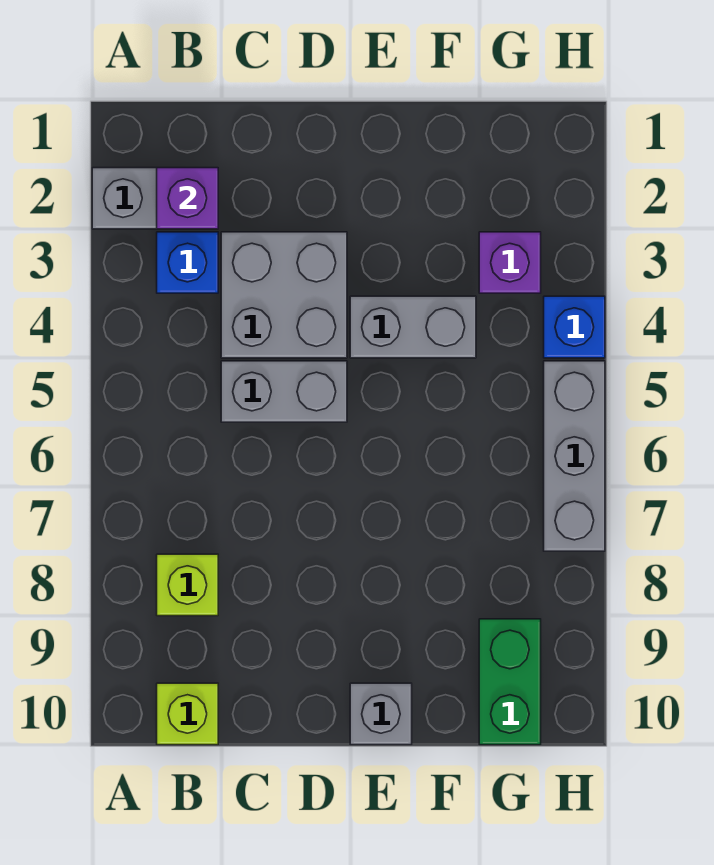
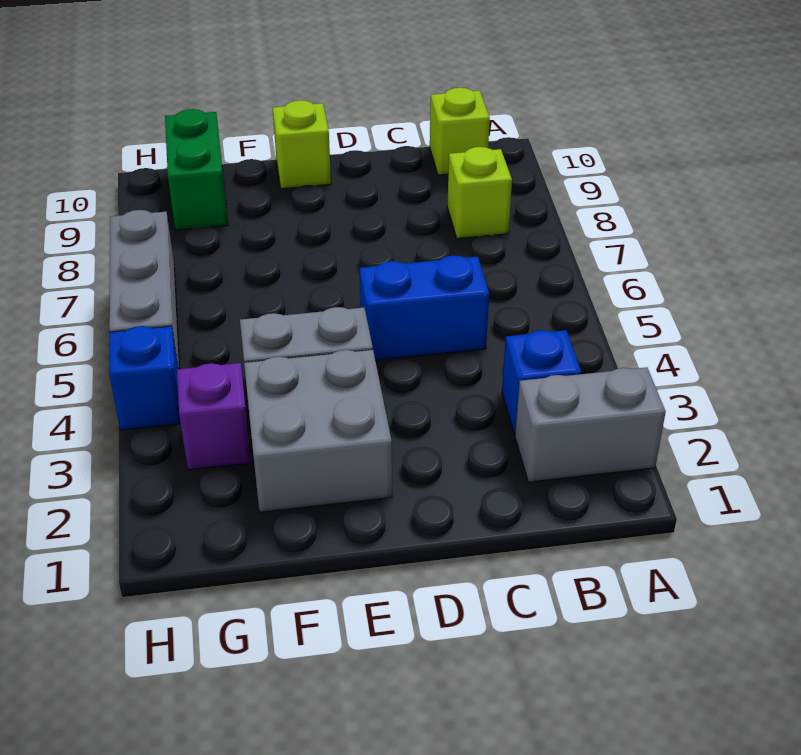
purple 1x1 brick [157,168,218,229] -> none
grey 2x2 brick [221,232,347,358] -> grey 2x2 brick moved to [244,350,392,512]
grey 1x2 brick [221,361,347,422] -> blue 1x2 brick [360,255,489,360]
grey 1x1 brick [350,683,412,745] -> lime 1x1 brick [273,100,331,189]

